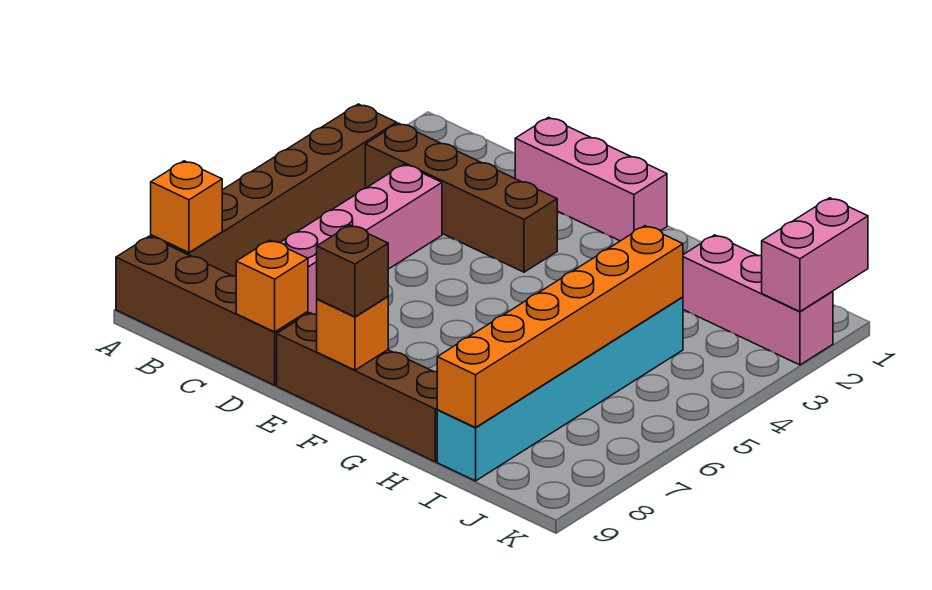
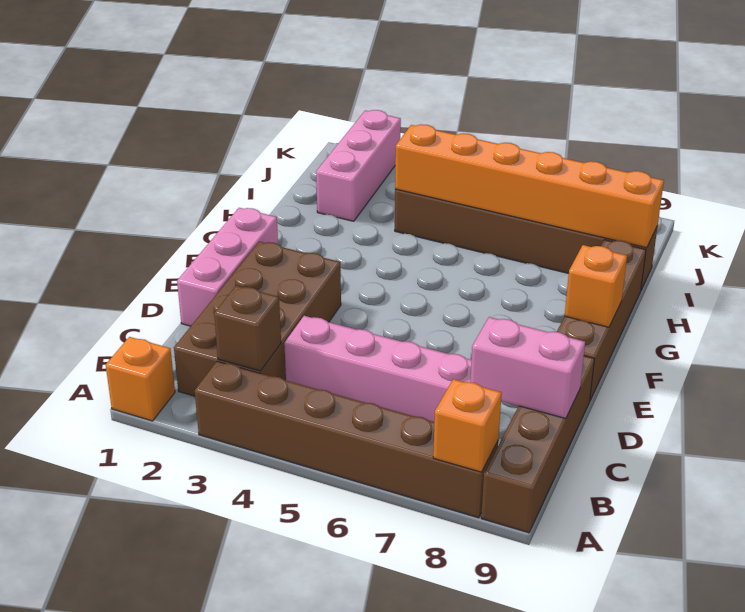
brown 1x4 brick [365,123,557,272] -> brown 2x4 brick [174,242,341,396]
orange 1x1 brick [236,240,308,332] -> orange 1x1 brick moved to [106,337,175,421]
brown 1x1 brick [317,225,388,317] -> brown 1x1 brick moved to [214,286,281,371]
cyan 1x6 brick [437,297,683,481] -> brown 1x6 brick [395,189,658,290]
pink 1x2 brick [762,198,868,312] -> pink 1x2 brick moved to [470,317,585,419]

